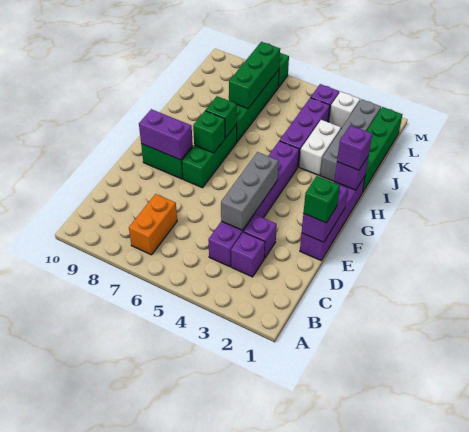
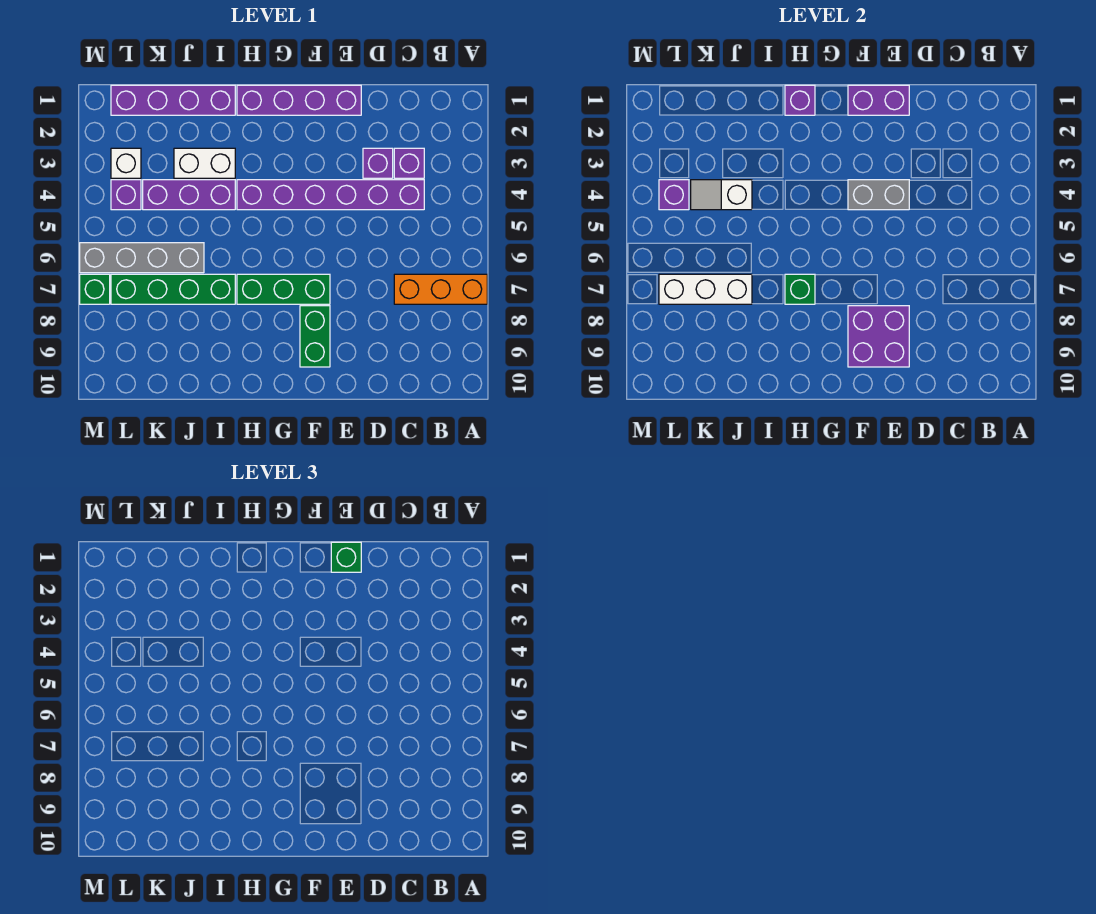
orange 1x2 brick [129,194,177,255] -> orange 1x3 brick [394,274,487,304]
grey 1x3 brick [221,152,279,230] -> grey 1x2 brick [848,180,909,210]
purple 1x2 brick [139,109,193,160] -> purple 2x2 brick [848,306,909,367]
green 1x1 brick [193,111,225,153] -> none
purple 1x1 brick [337,125,372,170] -> purple 1x1 brick moved to [659,180,689,210]
green 1x4 brick [362,107,402,193] -> purple 1x4 brick [111,85,235,115]
grey 1x4 brick [320,99,381,181] -> grey 1x4 brick moved to [80,243,204,273]
none -> white 1x2 slope [691,180,752,210]
green 1x3 brick [229,42,280,109] -> white 1x3 brick [659,274,752,304]

